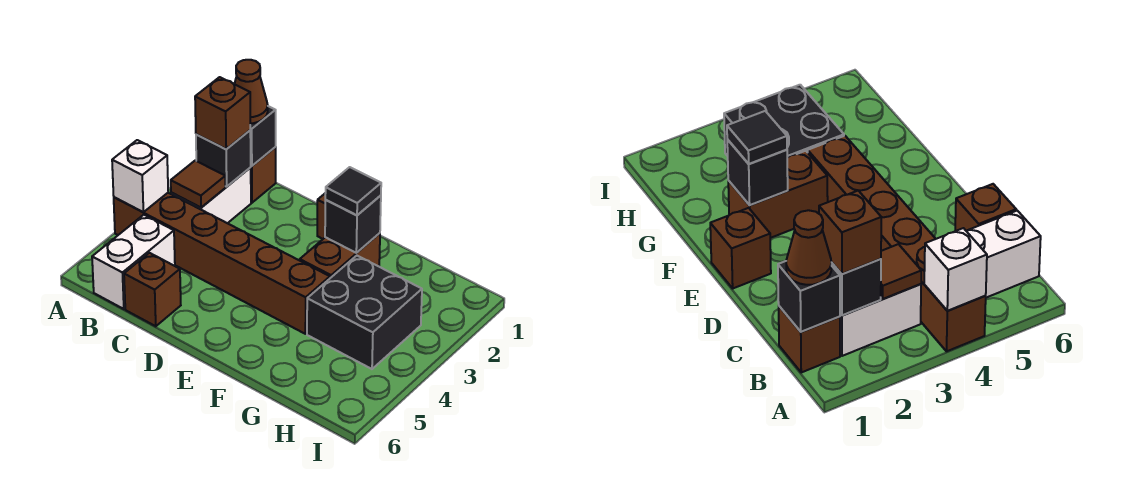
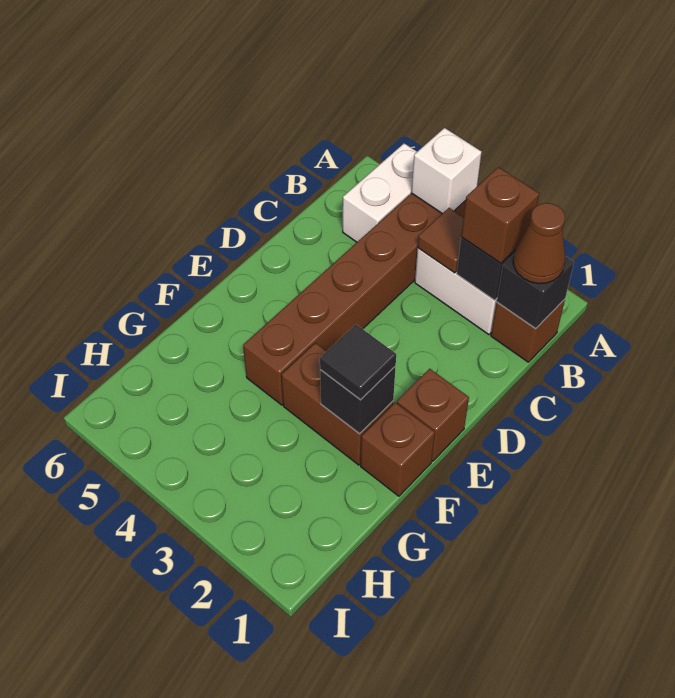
white 1x2 brick [92,215,175,309] -> white 1x2 brick turned to [343,143,417,242]
brown 1x1 brick [124,253,181,326] -> brown 1x1 brick moved to [361,403,435,496]
black 2x2 brick [307,256,422,369] -> none

